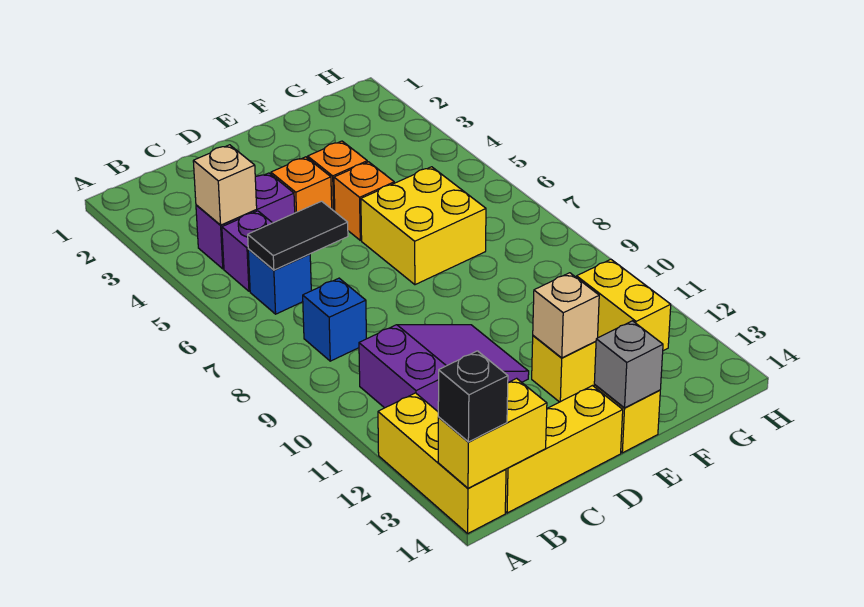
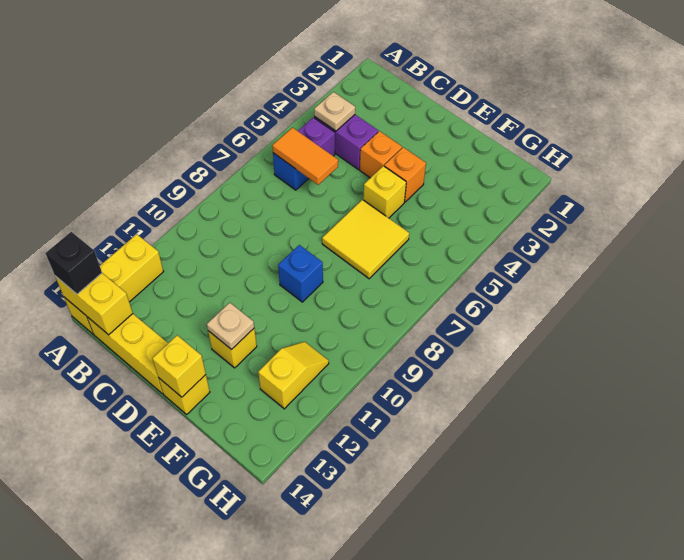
tan 1x1 brick [193,145,257,225] -> tan 1x1 plate [314,92,355,131]
black 1x2 tile [248,201,348,270] -> orange 1x2 tile [272,128,338,185]
blue 1x1 brick [303,278,366,361] -> blue 1x1 brick moved to [278,245,323,302]
purple 2x3 slope [359,325,529,411] -> none
orange 1x1 brick [334,162,394,240] -> yellow 1x1 brick [363,166,406,218]
yellow 2x2 brick [361,167,486,285] -> yellow 2x2 tile [322,200,409,279]
tan 1x1 brick [533,273,599,358] -> tan 1x1 plate [207,303,254,350]
grey 1x1 brick [594,321,663,408] -> yellow 1x1 brick [152,335,206,397]
yellow 1x2 brick [577,259,671,351] -> yellow 1x2 slope [258,342,329,409]

